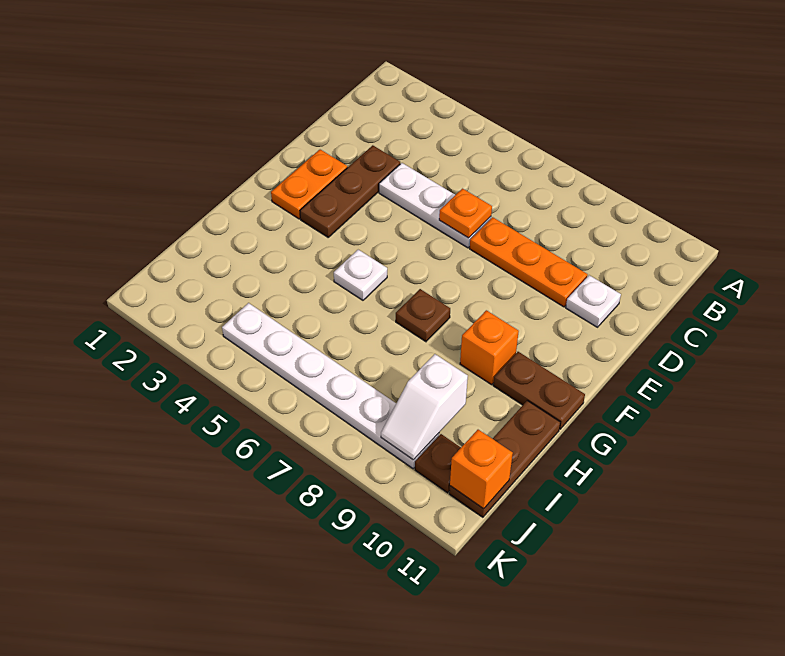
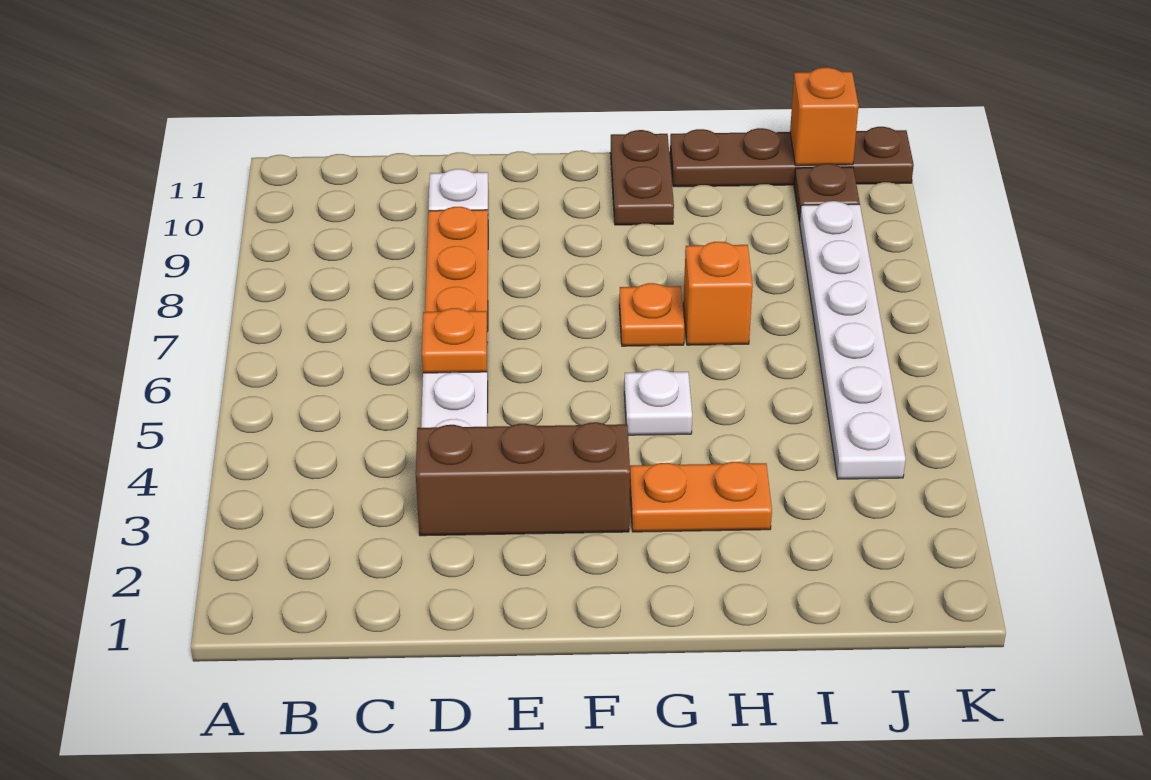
brown 1x3 plate [300,145,400,237] -> brown 1x3 brick [416,422,630,536]
orange 1x2 plate [271,150,347,219] -> orange 1x2 plate moved to [630,462,772,532]
brown 1x1 plate [396,289,450,342] -> orange 1x1 plate [619,283,684,346]
orange 1x1 brick [460,310,519,385] -> orange 1x1 brick moved to [683,242,753,345]
brown 1x3 plate [449,401,560,517] -> brown 1x4 plate [670,127,914,187]
white 1x2 slope [381,354,468,460] -> none

